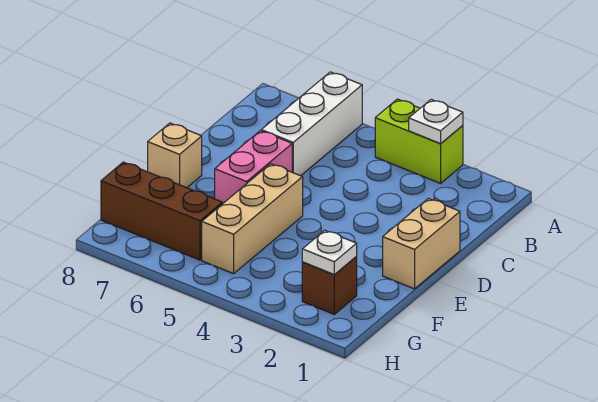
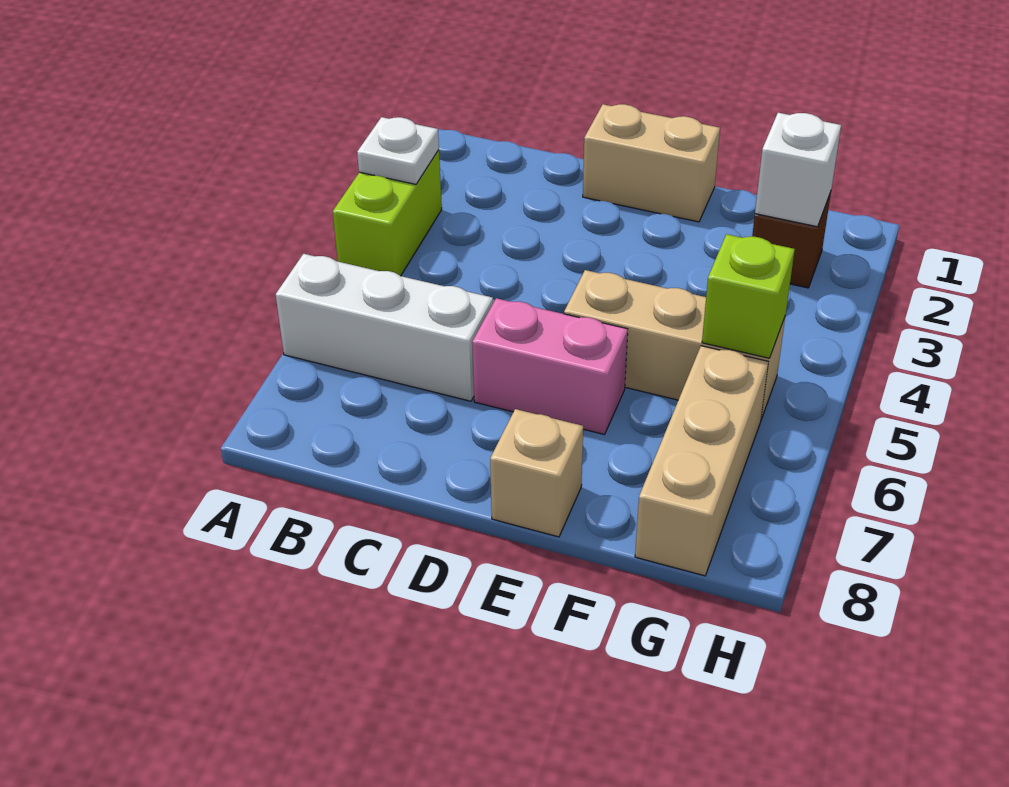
white 1x1 plate [302,230,357,275] -> white 1x1 brick [755,113,841,227]
none -> lime 1x1 brick [702,234,795,358]
brown 1x3 brick [101,162,222,260] -> tan 1x3 brick [635,346,768,576]

